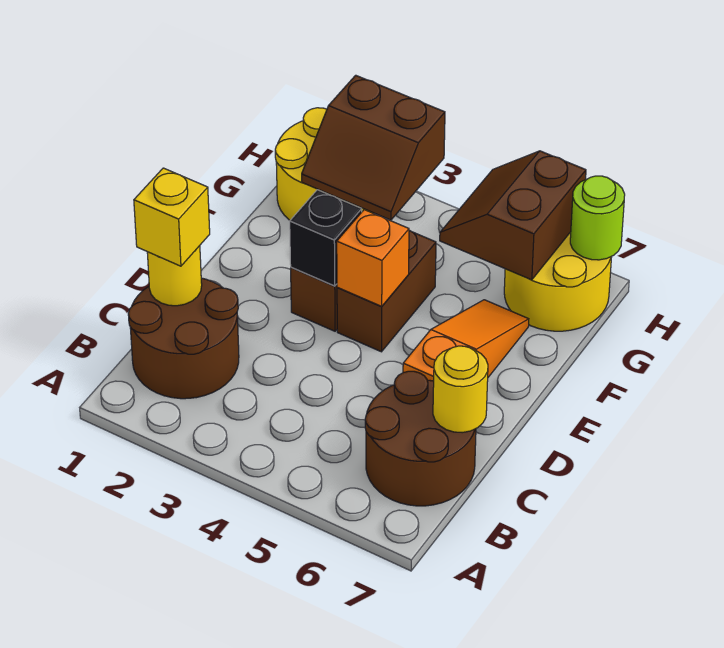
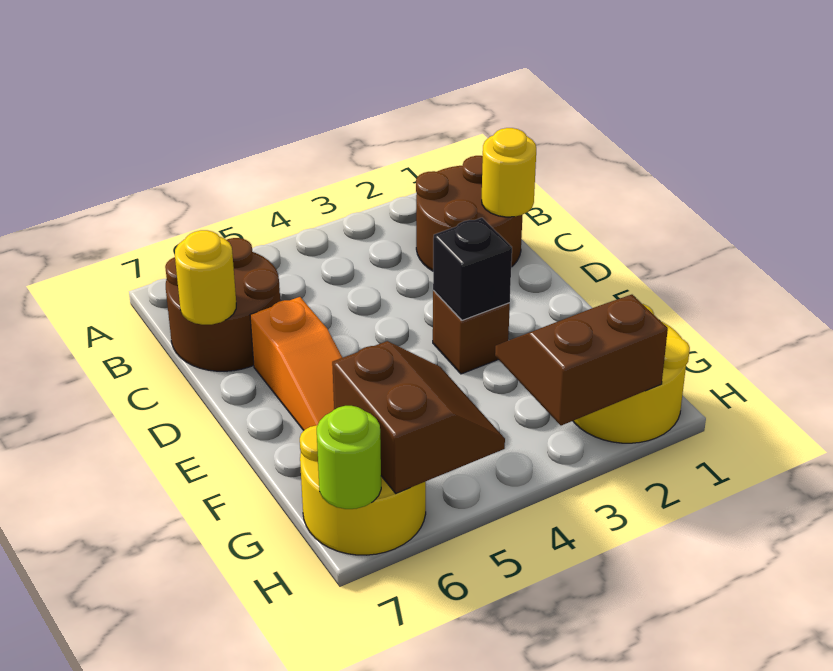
yellow 1x1 brick [134,168,210,266] -> none
brown 1x2 brick [337,230,436,352] -> none
orange 1x1 brick [337,210,409,306] -> none

